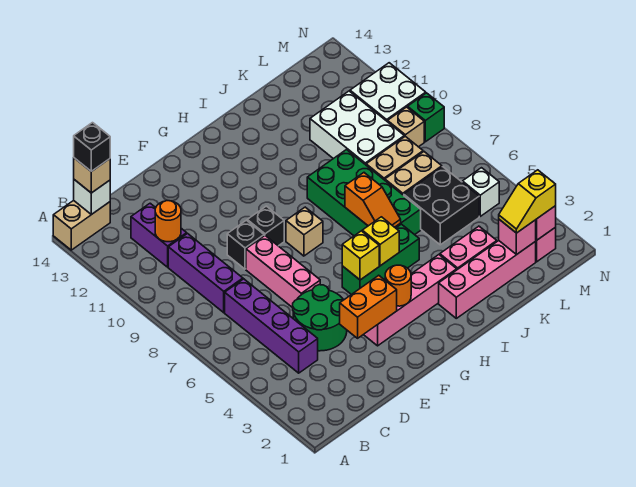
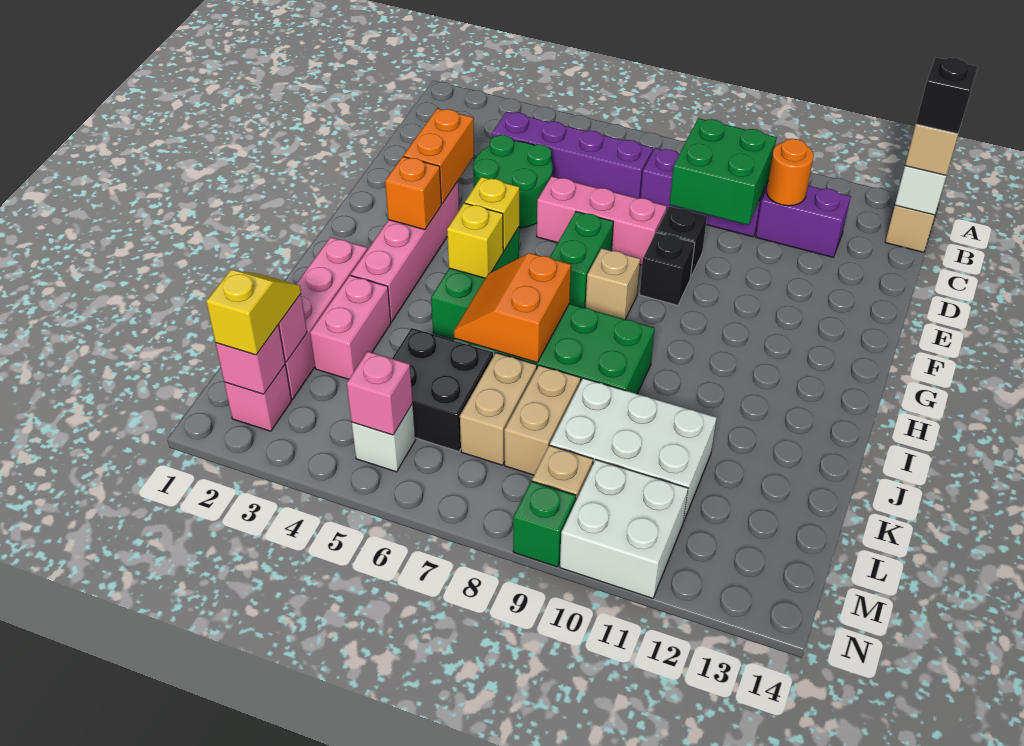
none -> green 2x2 brick [669,118,777,225]
none -> green 1x2 brick [550,212,613,308]
orange 1x1 round brick [385,265,411,306] -> orange 1x1 brick [385,157,441,230]
orange 1x2 slope [345,173,401,227] -> orange 2x2 slope [454,253,571,362]
none -> pink 1x1 brick [347,351,413,435]

